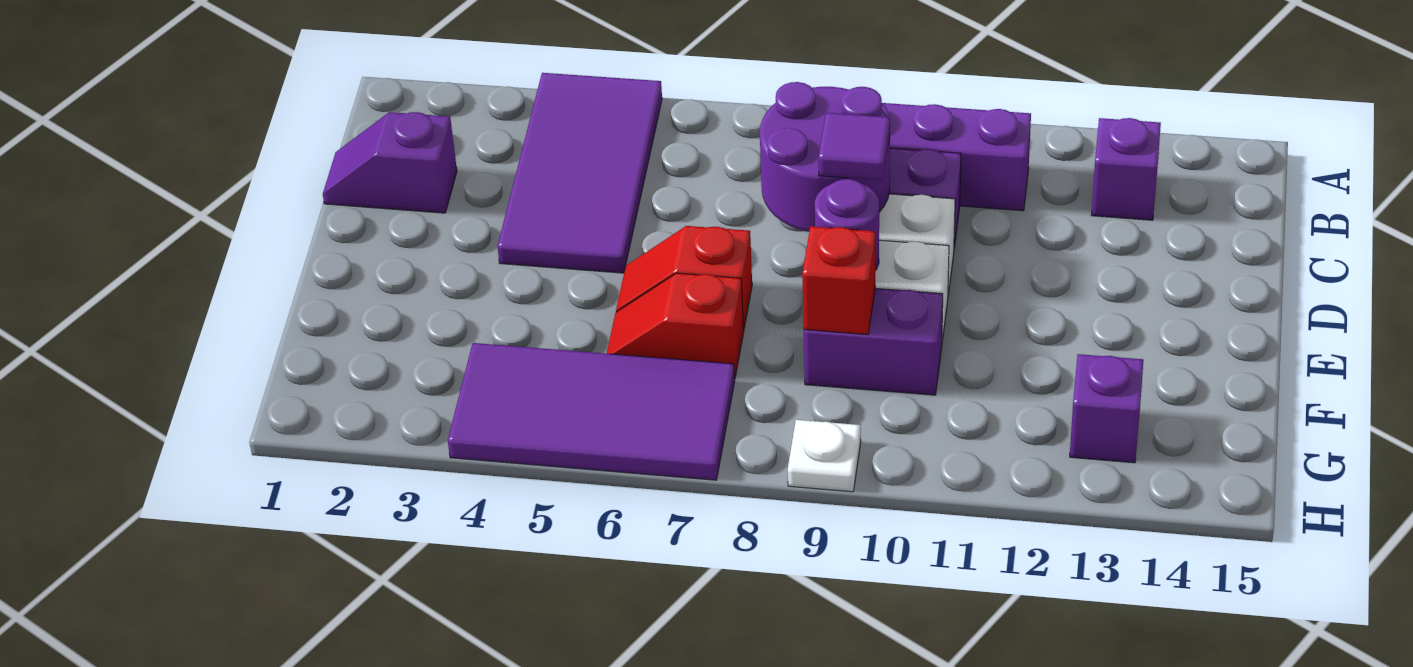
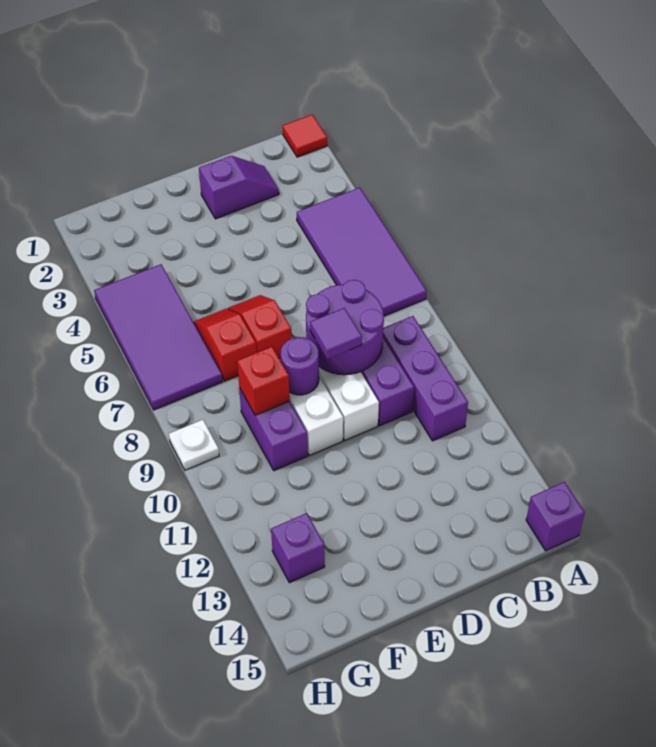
none -> red 1x1 tile [282,115,327,157]
purple 2x4 tile [498,73,662,273] -> purple 2x4 tile turned to [297,188,427,316]
purple 1x1 brick [1092,118,1161,220] -> purple 1x1 brick moved to [526,482,585,551]
purple 1x2 slope [323,112,457,213] -> purple 1x2 slope turned to [199,156,279,219]

